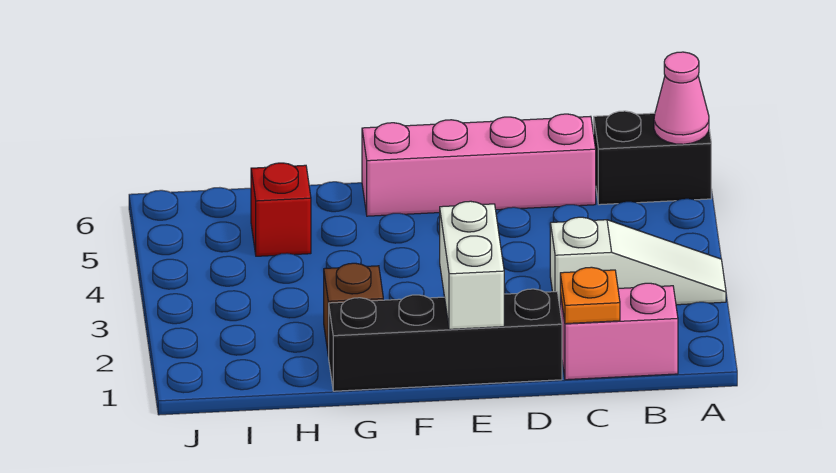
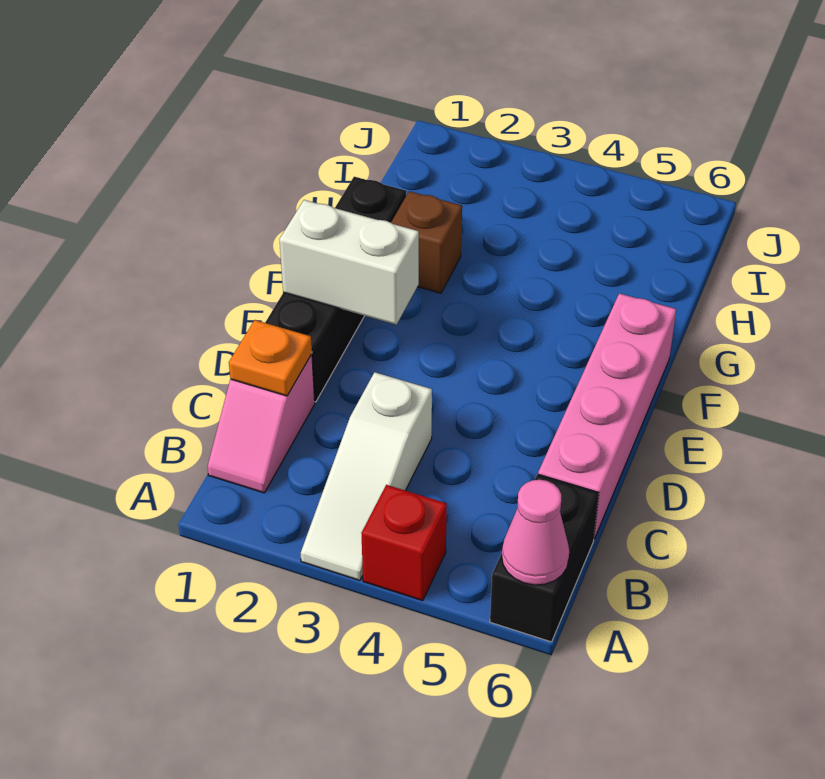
pink 1x2 brick [560,283,678,380] -> pink 1x2 slope [208,354,315,493]
red 1x1 brick [251,163,311,256] -> red 1x1 brick moved to [361,485,447,601]

